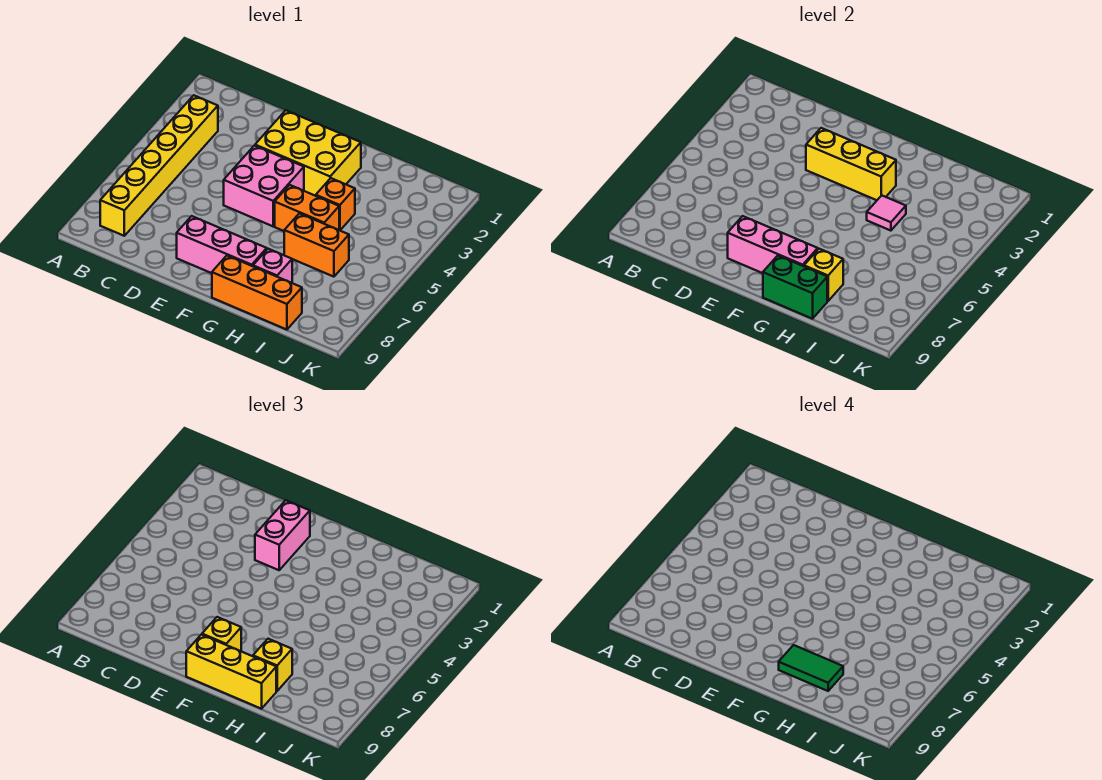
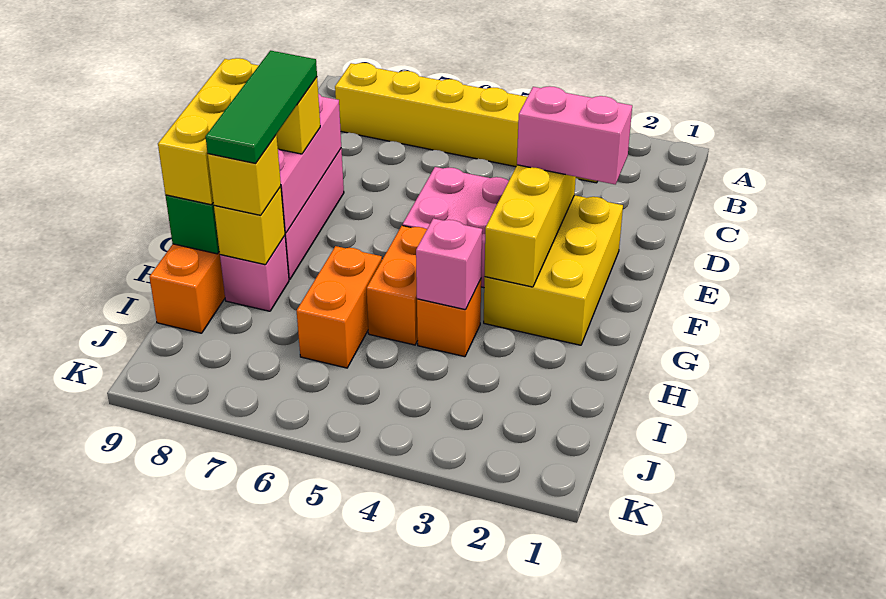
green 1x2 tile [779,645,843,691] -> green 1x3 tile [205,51,317,163]
pink 1x1 tile [867,195,906,231] -> pink 1x1 brick [416,218,482,310]

